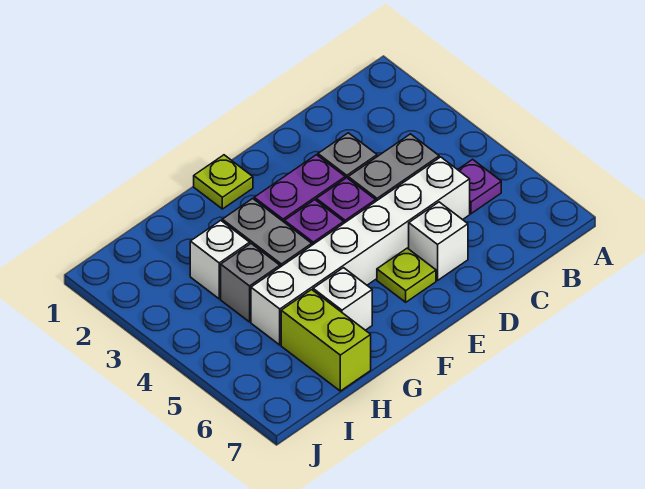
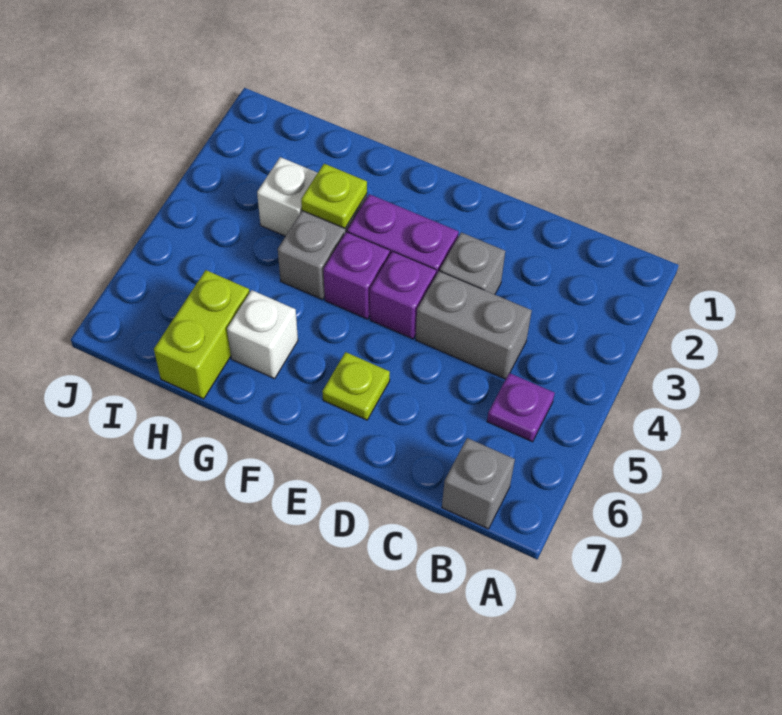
white 1x6 brick [251,157,470,345] -> none
white 1x1 brick [409,202,468,280] -> none
lime 1x1 plate [194,155,253,209] -> lime 1x1 plate moved to [301,164,367,228]
grey 1x1 brick [221,244,280,322] -> grey 1x1 brick moved to [442,438,515,529]

